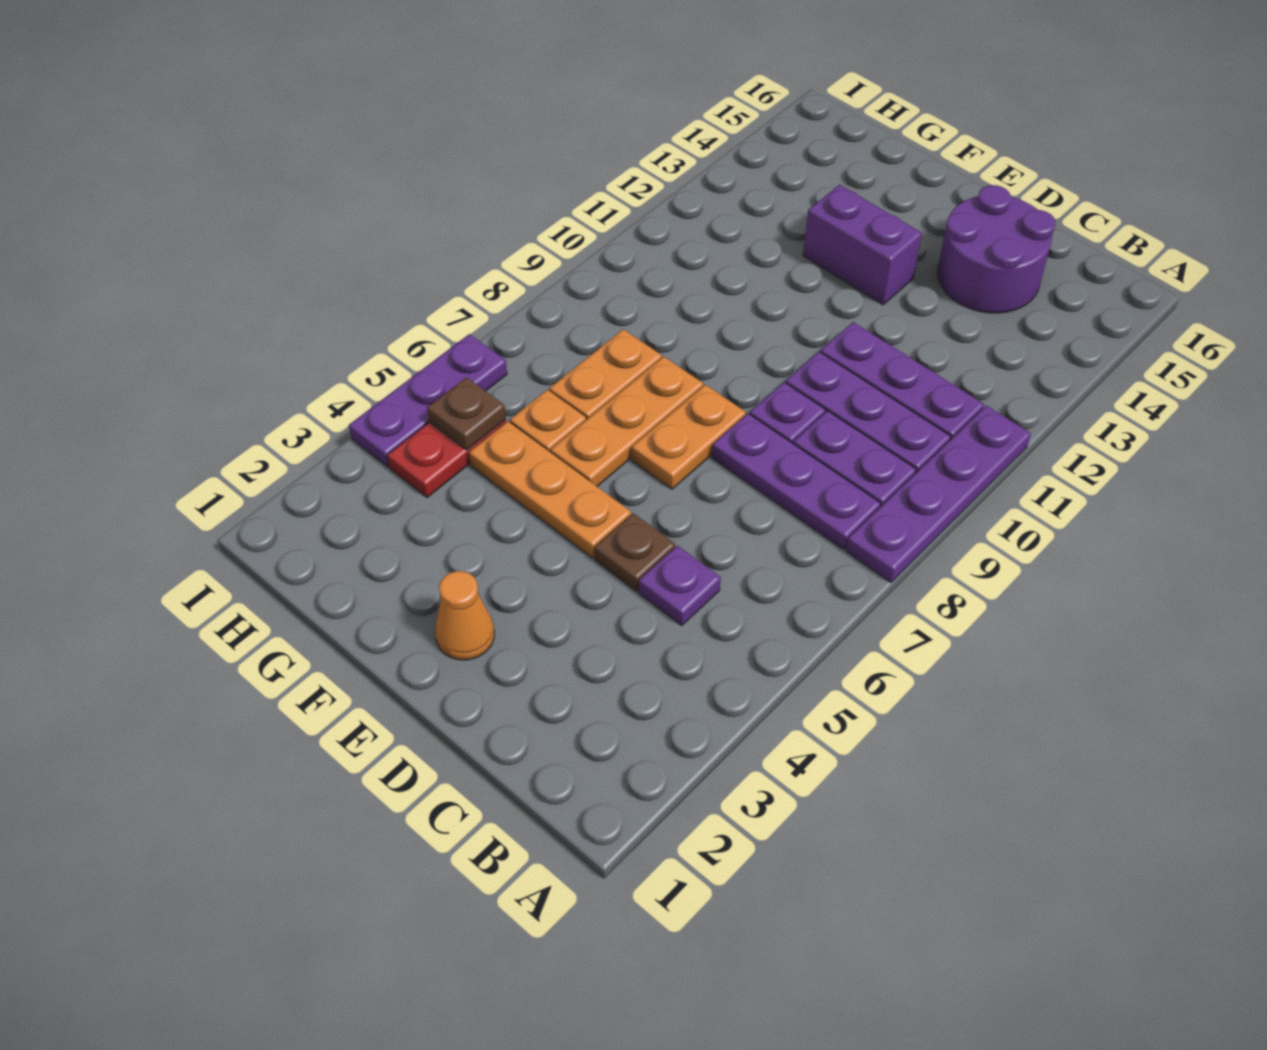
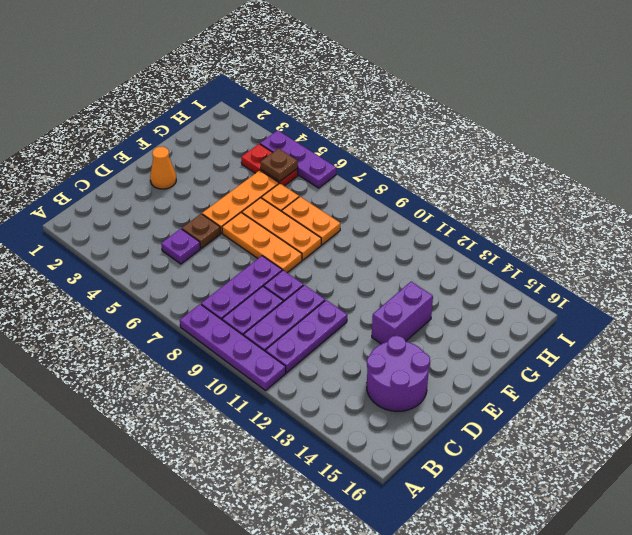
orange 1x2 plate [632,385,746,489] -> orange 1x3 plate [222,213,302,273]

